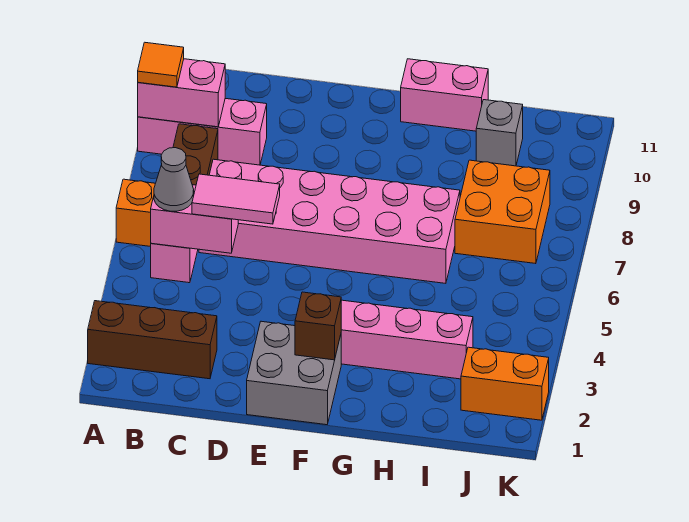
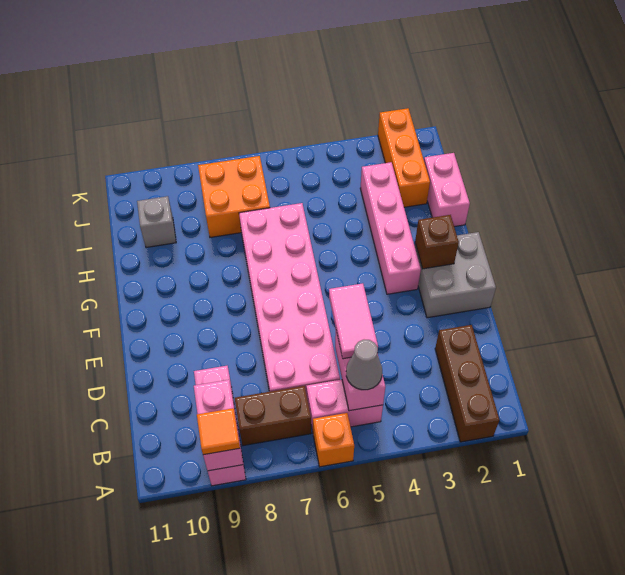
pink 1x2 brick [401,59,488,131] -> pink 1x2 brick moved to [424,153,470,227]
orange 1x2 brick [461,347,549,420] -> orange 1x3 brick [378,108,430,207]

